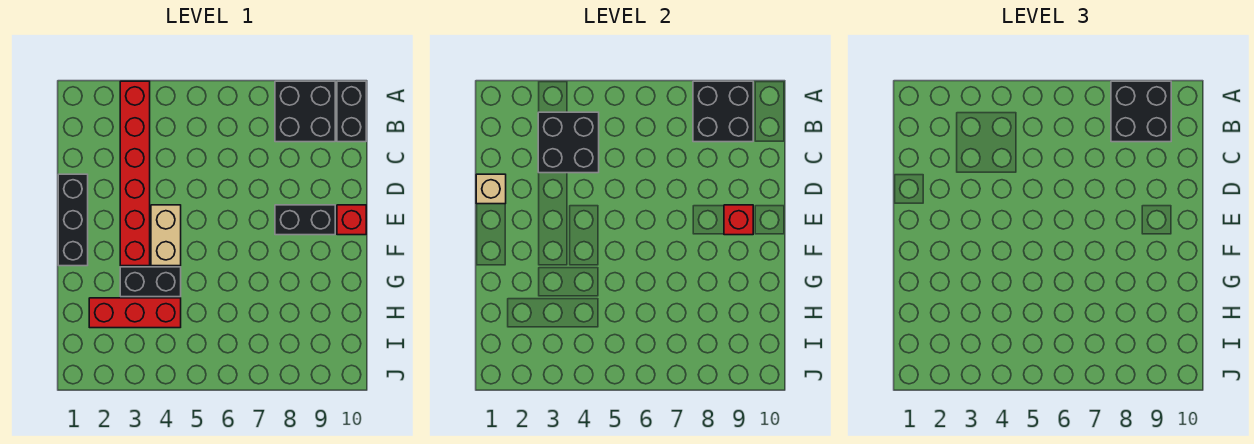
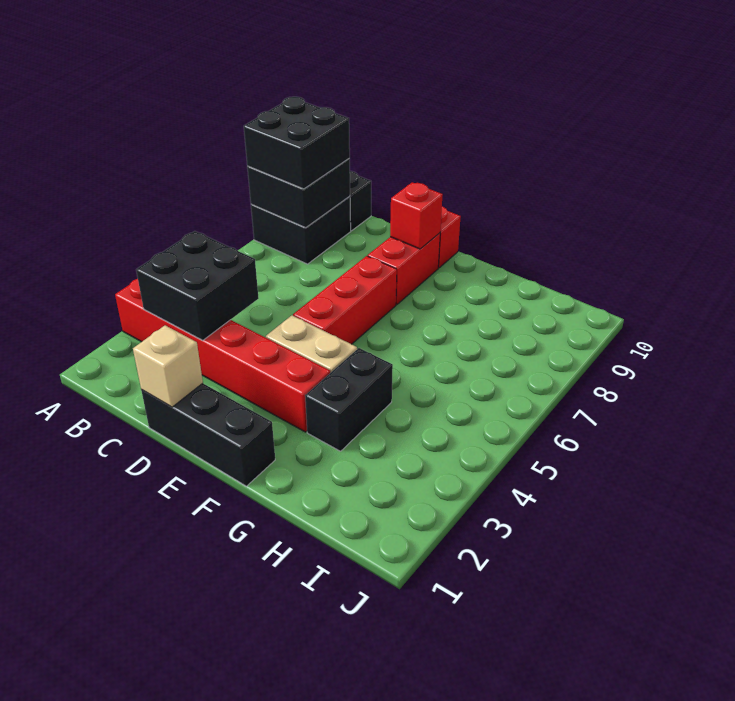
black 1x2 brick [275,205,335,235] -> red 1x2 brick [368,233,440,305]
red 1x3 brick [89,298,181,328] -> red 1x3 brick moved to [293,256,397,344]

